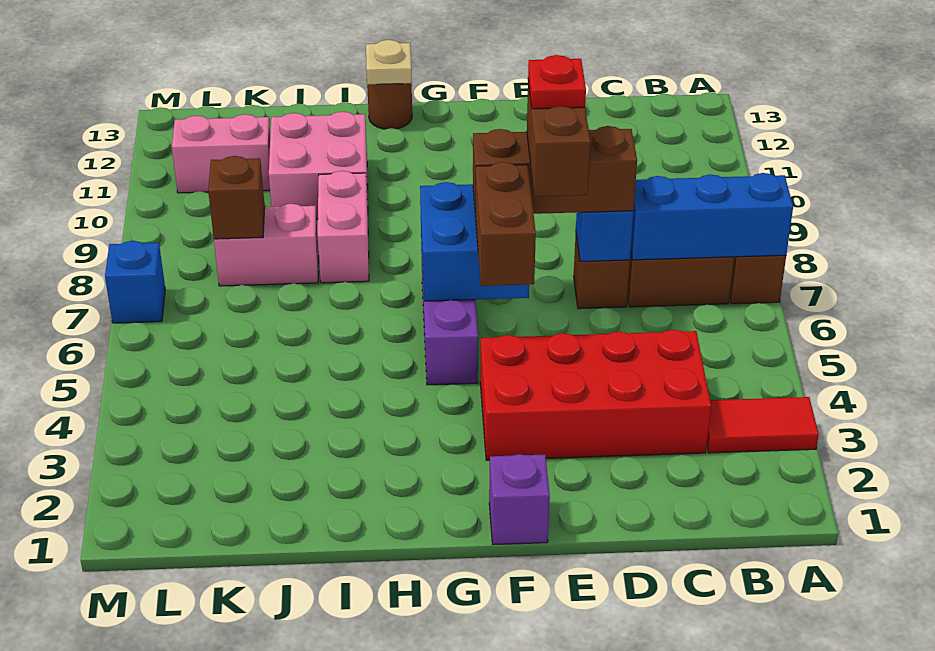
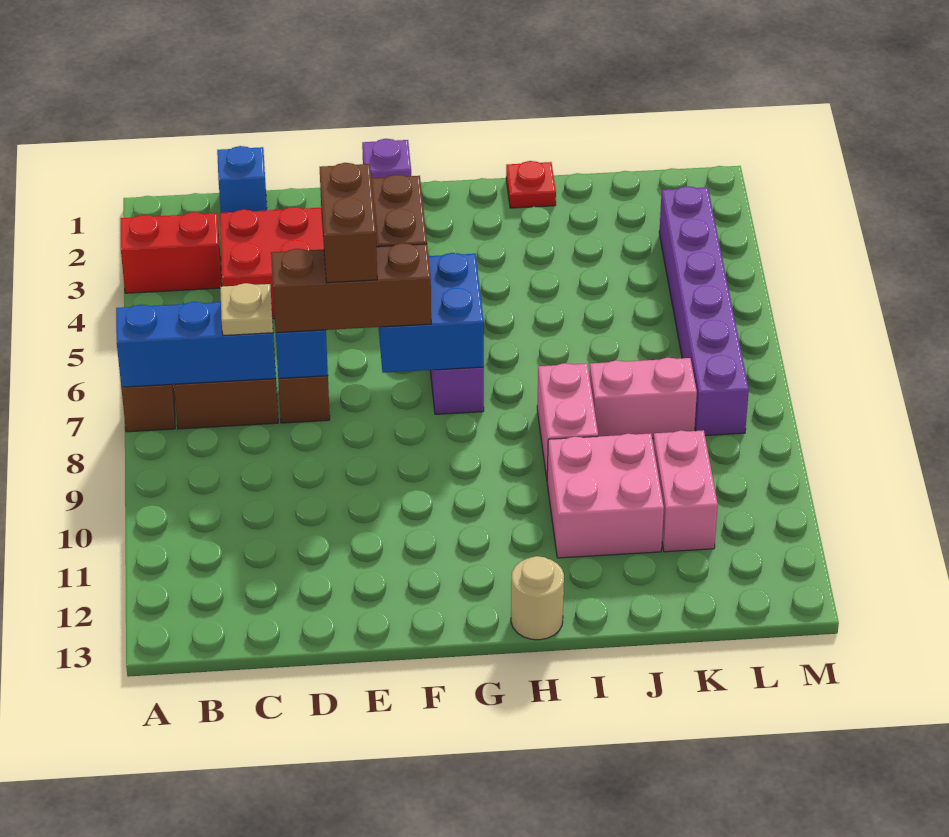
red 1x2 tile [707,397,819,453] -> red 1x2 brick [121,212,222,293]
red 1x1 plate [528,55,586,109] -> red 1x1 plate moved to [506,161,556,208]
brown 1x1 round brick [367,83,412,129] -> tan 1x1 round brick [511,556,564,640]
tan 1x1 plate [366,40,412,85] -> tan 1x1 plate moved to [220,283,273,336]
brown 1x1 brick [208,156,265,239] -> none
pink 1x2 brick [172,114,270,193] -> pink 1x2 brick turned to [653,430,718,552]
none -> purple 1x6 brick [659,186,749,436]
blue 1x1 brick [105,241,165,323] -> blue 1x1 brick moved to [217,146,267,213]

